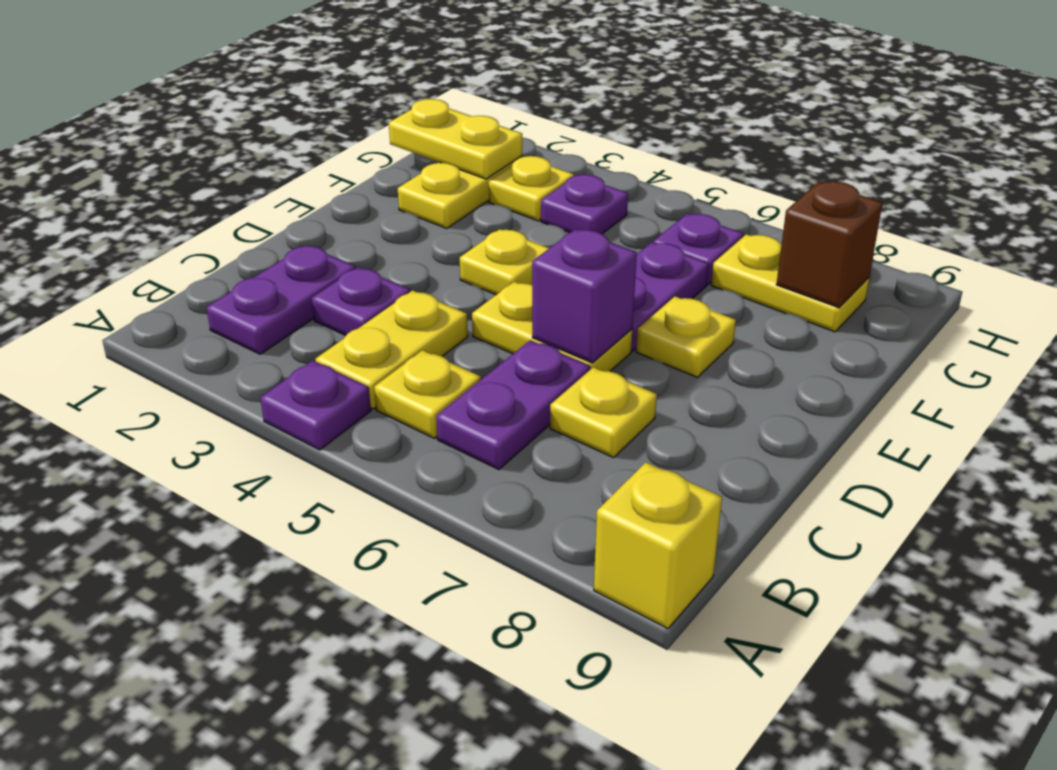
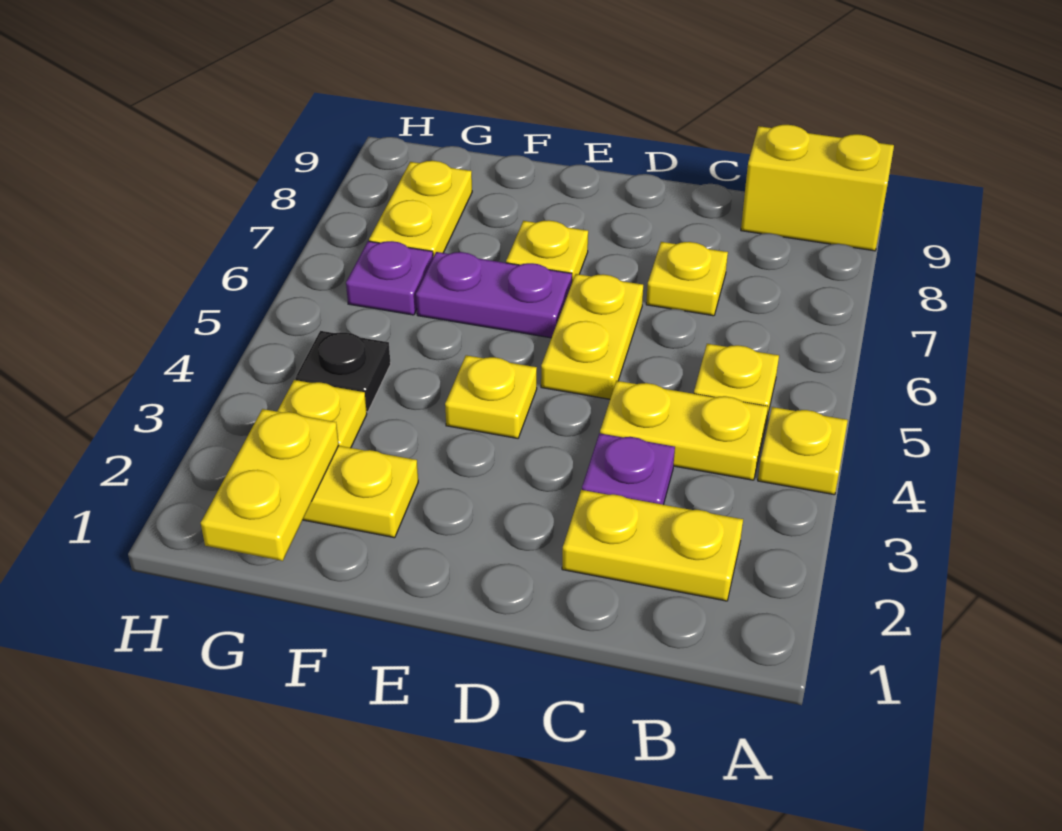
purple 1x1 plate [260,361,371,450] -> yellow 1x1 plate [758,407,848,495]
yellow 1x1 brick [594,462,722,629] -> yellow 1x2 brick [741,125,894,251]
purple 1x2 plate [206,245,355,354] -> yellow 1x2 plate [562,490,743,601]
purple 1x2 plate [436,340,590,470] -> none
purple 1x1 brick [532,229,637,363] -> none
purple 1x1 plate [541,175,628,234] -> black 1x1 plate [295,331,391,412]
brown 1x1 brick [776,181,882,308] -> none

